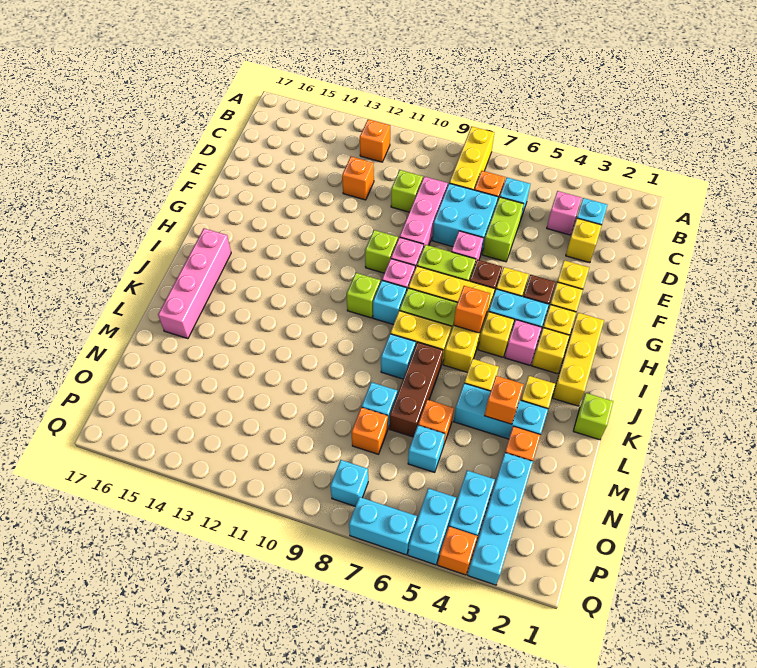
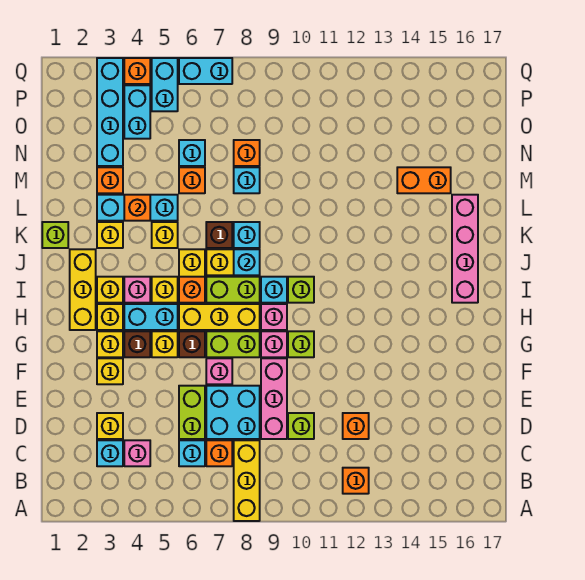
brown 1x3 brick [389,342,443,437] -> brown 1x1 brick [206,222,232,248]
none -> orange 1x2 brick [397,167,451,193]
cyan 1x1 brick [330,460,368,506] -> cyan 1x1 brick moved to [234,249,260,275]

